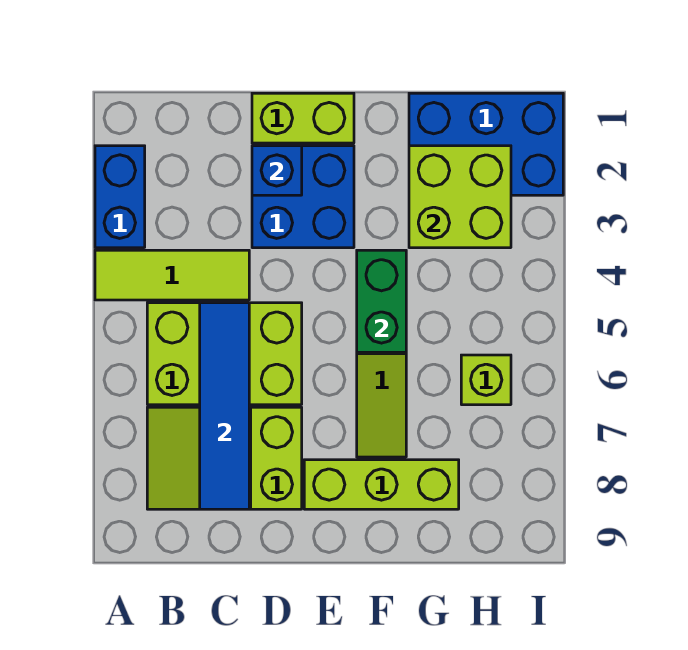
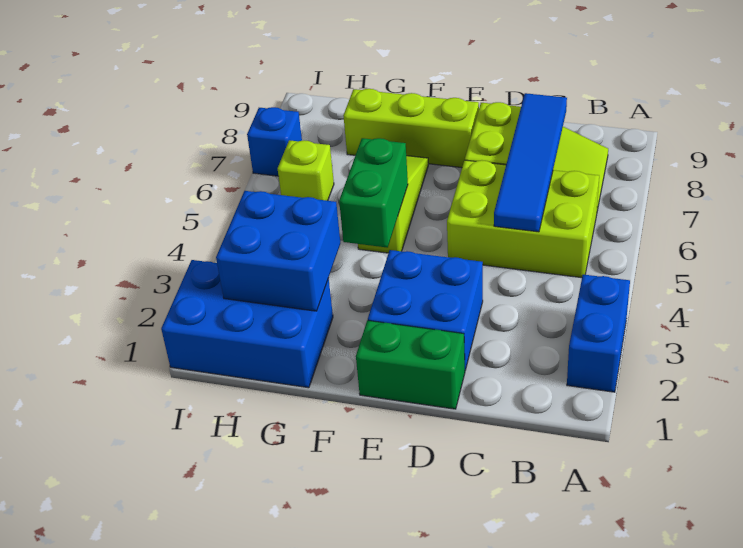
lime 1x3 tile [95,250,249,300] -> none
lime 1x2 brick [252,93,354,143] -> green 1x2 brick [356,320,465,409]
blue 1x1 brick [252,146,302,195] -> blue 1x1 brick moved to [247,107,302,176]
lime 2x2 brick [409,146,511,248] -> blue 2x2 brick [216,191,340,311]

